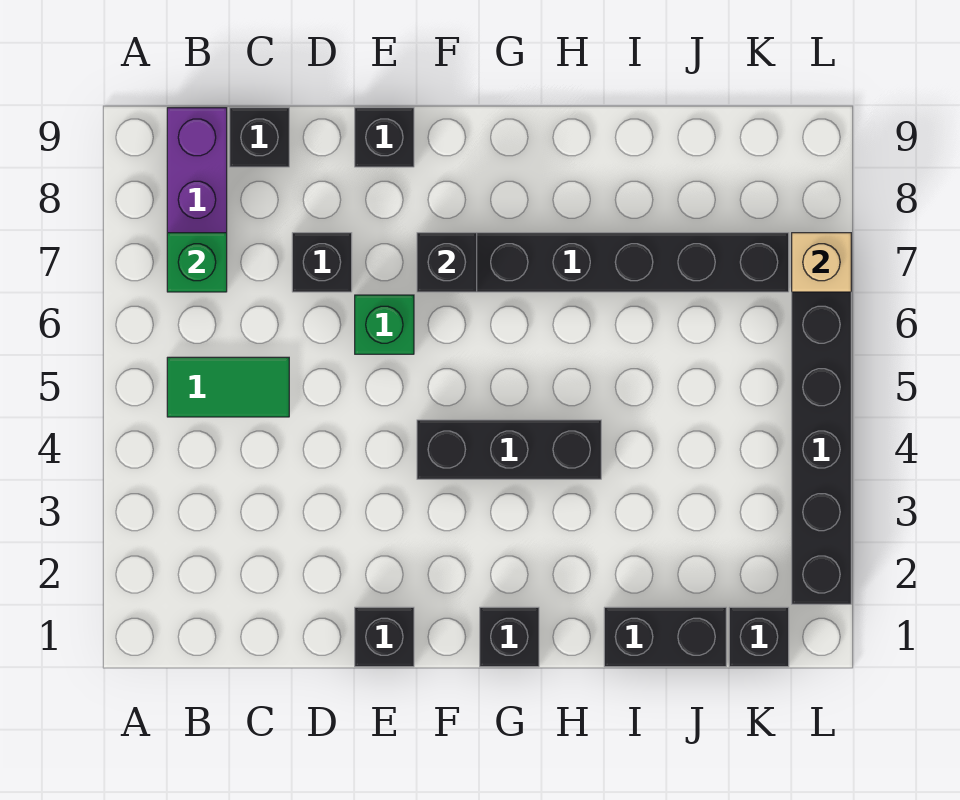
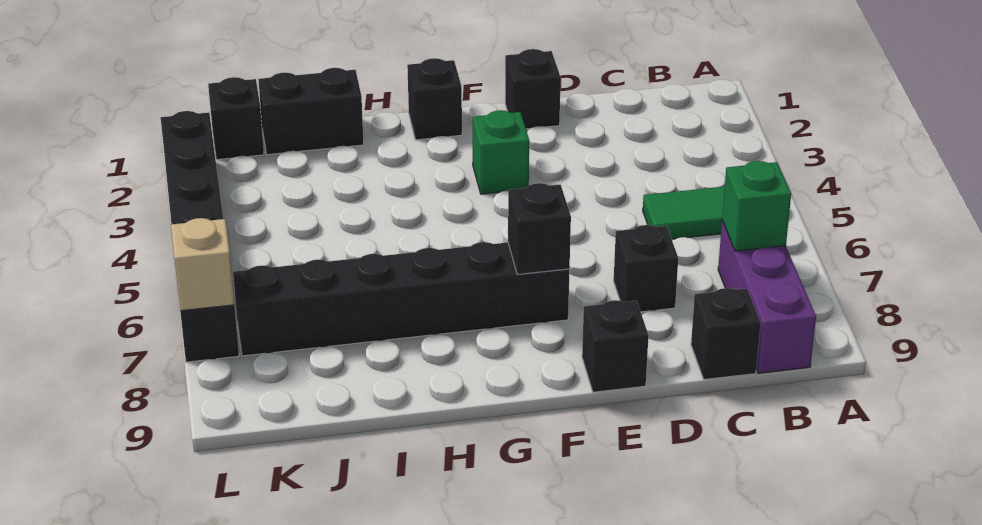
green 1x1 brick [355,295,414,354] -> green 1x1 brick moved to [473,110,529,194]
black 1x3 brick [417,420,601,479] -> none

